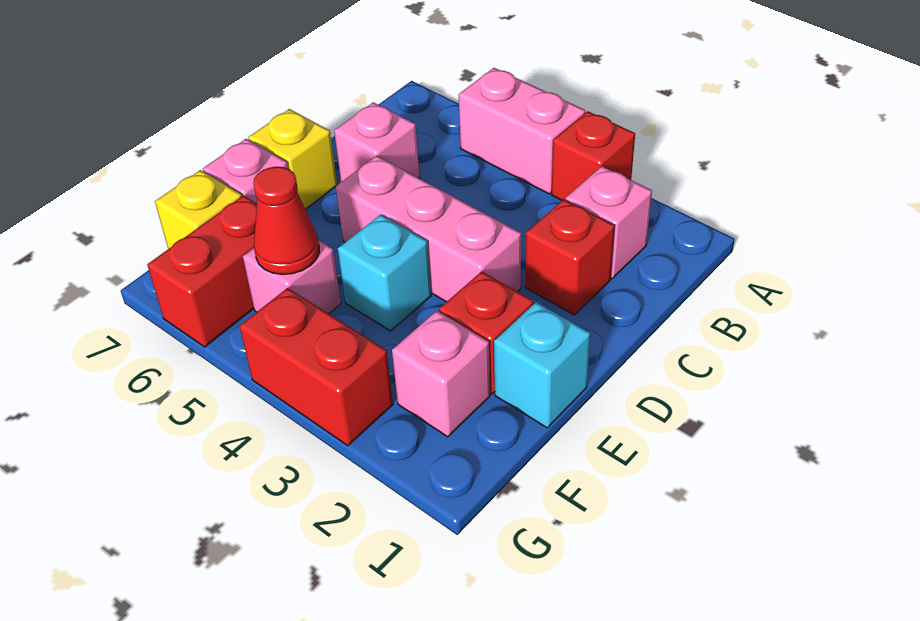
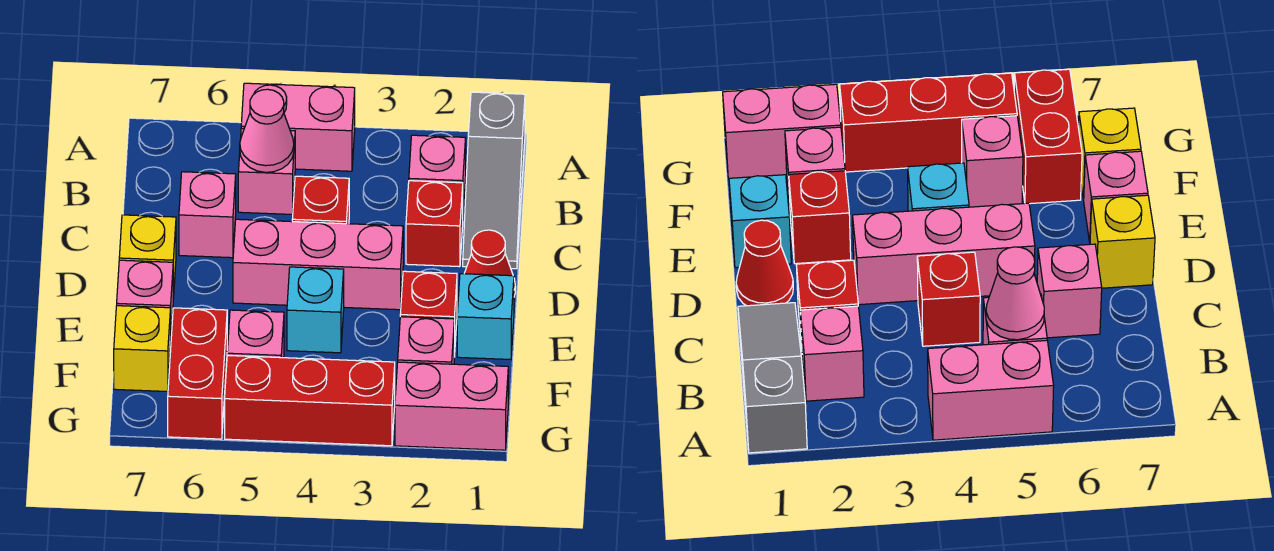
none -> grey 1x3 slope [463,92,525,269]
red 1x1 brick [552,111,635,200] -> red 1x1 brick moved to [292,176,349,224]
none -> pink 1x1 brick [238,129,295,214]
none -> pink 1x1 cone [240,89,294,172]
red 1x1 cone [253,167,319,274] -> red 1x1 cone moved to [464,230,515,296]
none -> pink 1x2 brick [395,362,508,450]
red 1x2 brick [240,288,393,446] -> red 1x3 brick [225,355,395,446]

